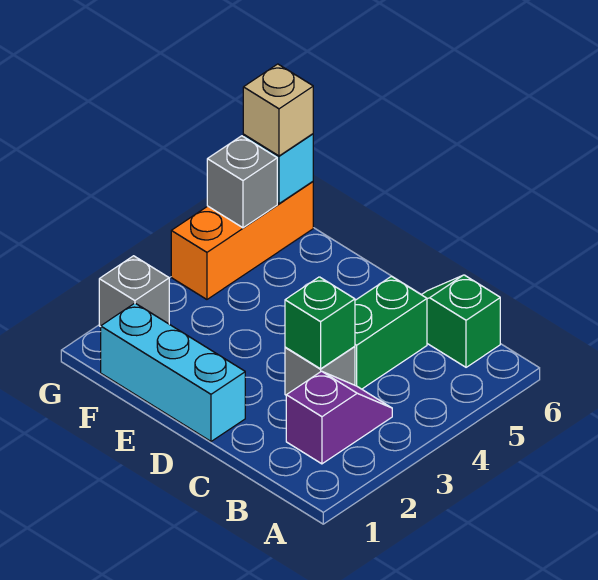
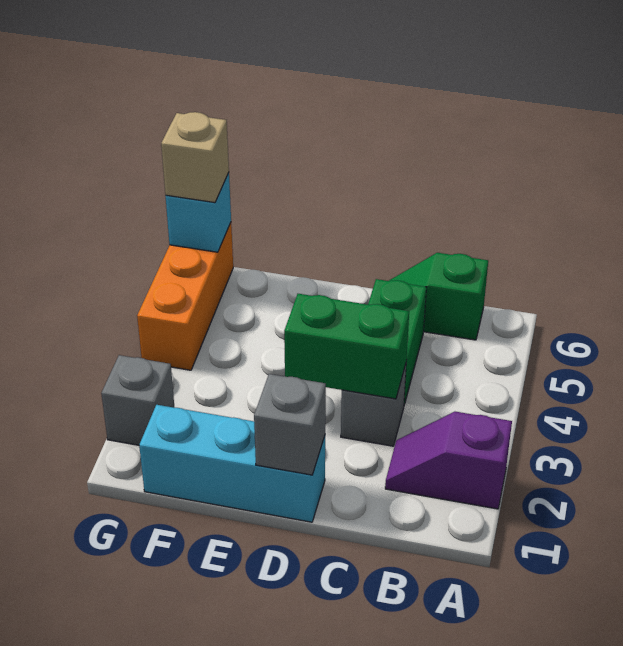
purple 1x2 slope [286,371,392,464] -> purple 1x2 slope turned to [385,412,512,509]
green 1x1 brick [285,277,355,369] -> green 1x2 brick [284,294,409,399]
grey 1x1 brick [207,136,277,228] -> grey 1x1 brick moved to [254,374,326,475]

